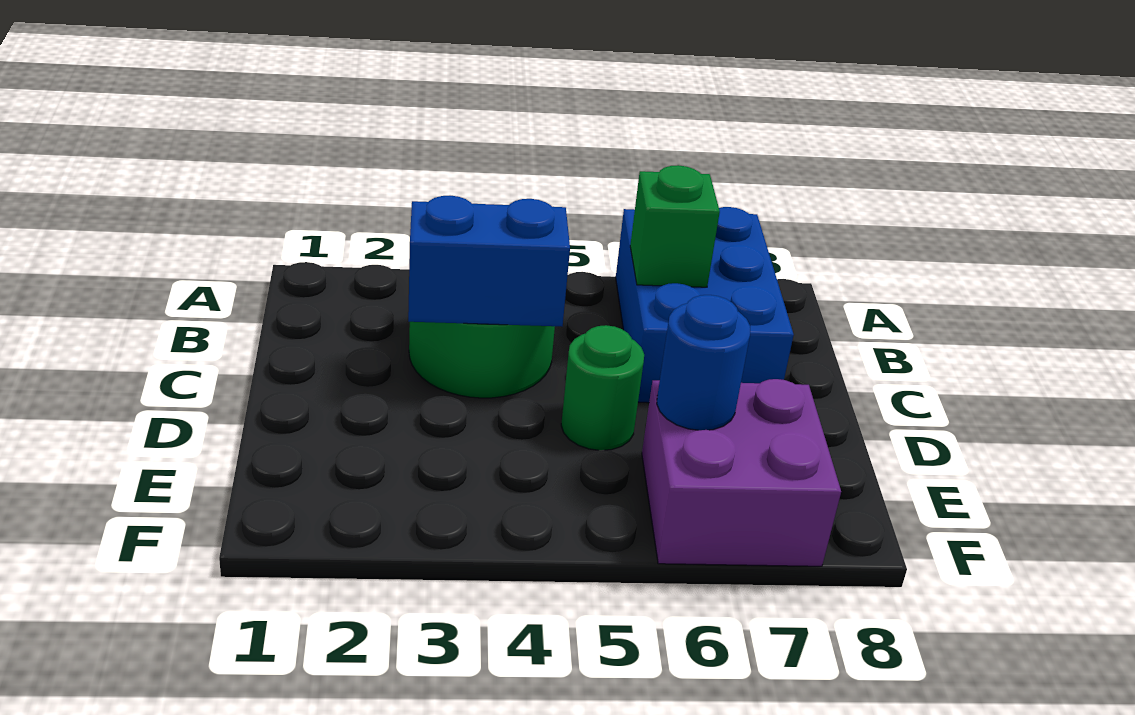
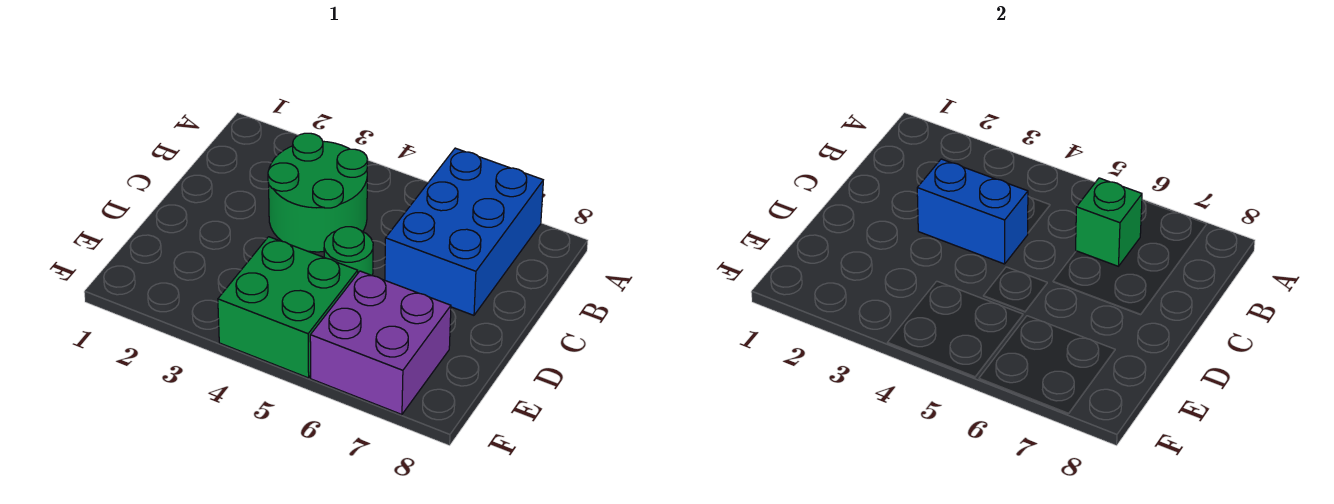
none -> green 2x2 brick [218,237,358,378]
blue 1x1 round brick [657,295,750,430] -> none

